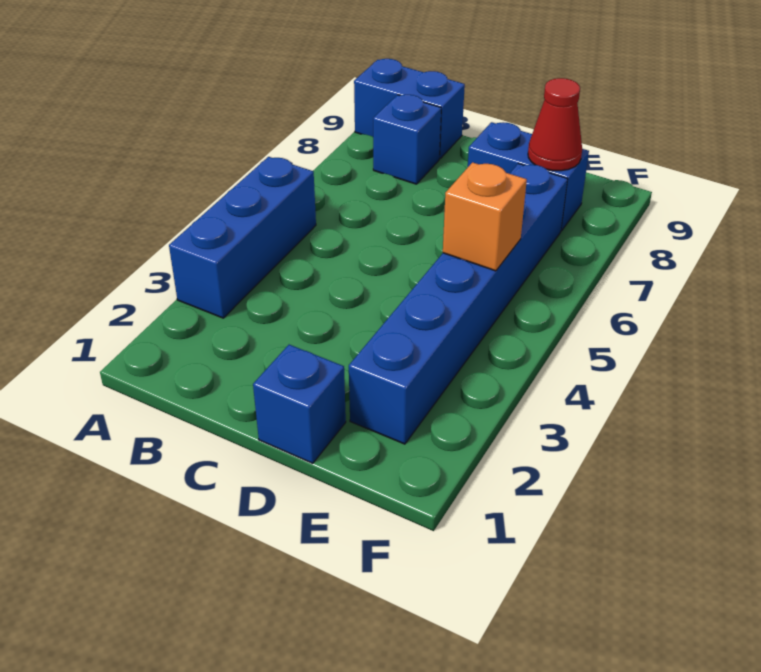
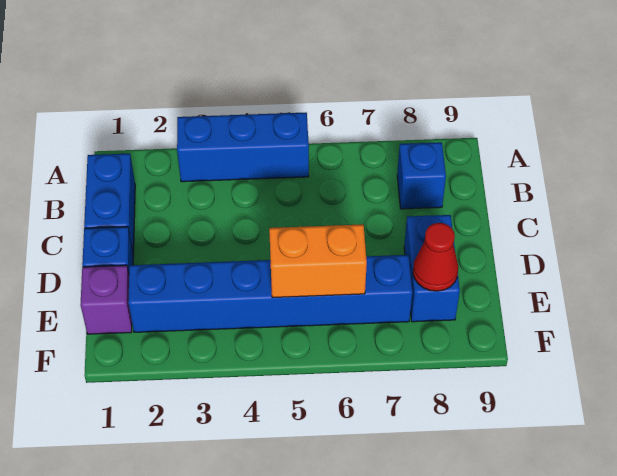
blue 1x2 brick [354,59,465,158] -> blue 1x2 brick moved to [84,154,135,255]
none -> purple 1x1 brick [80,265,132,334]
orange 1x1 brick [443,162,527,271] -> orange 1x2 brick [269,224,367,298]

